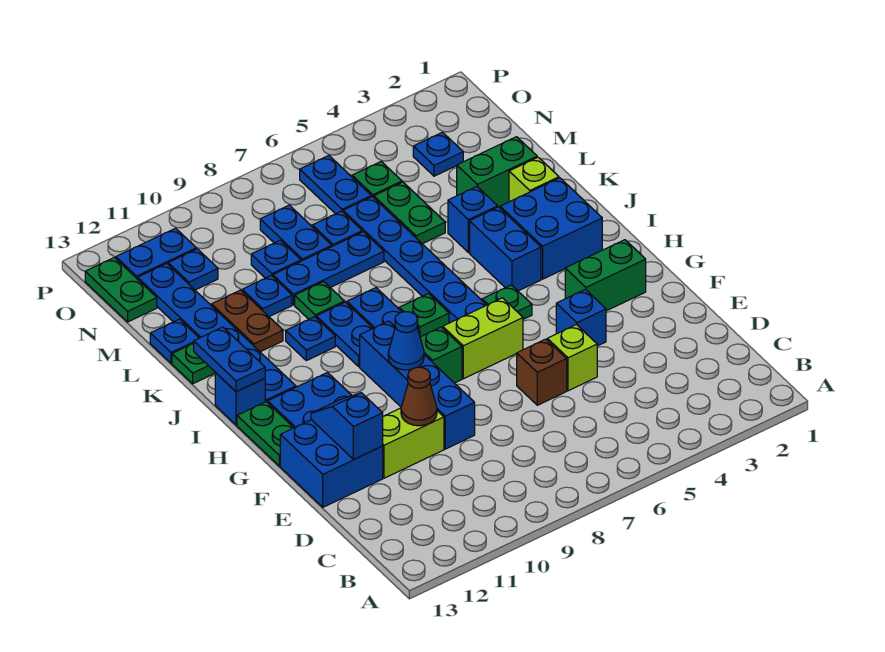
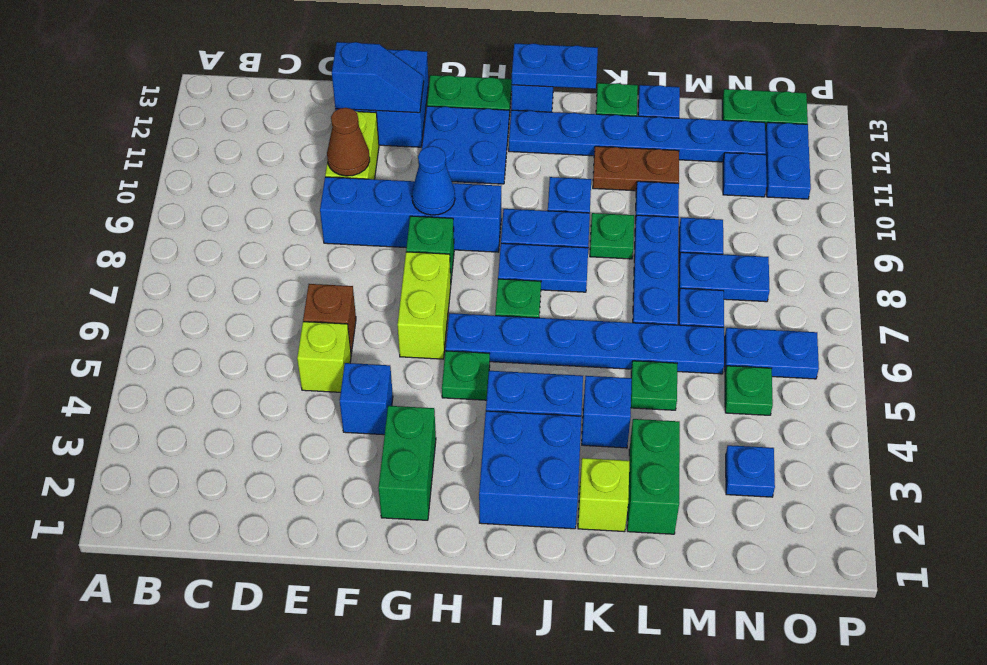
green 1x2 plate [374,182,445,244] -> green 1x1 plate [631,361,677,410]

